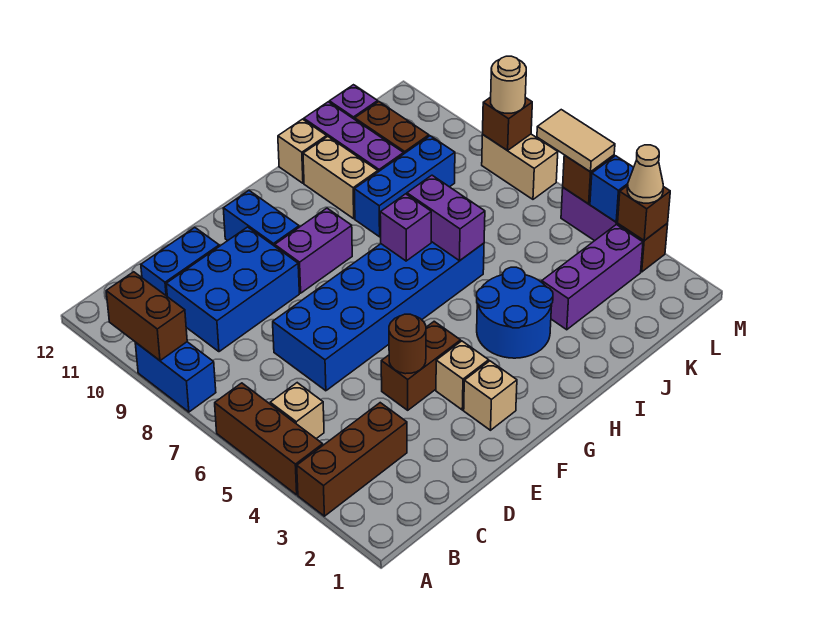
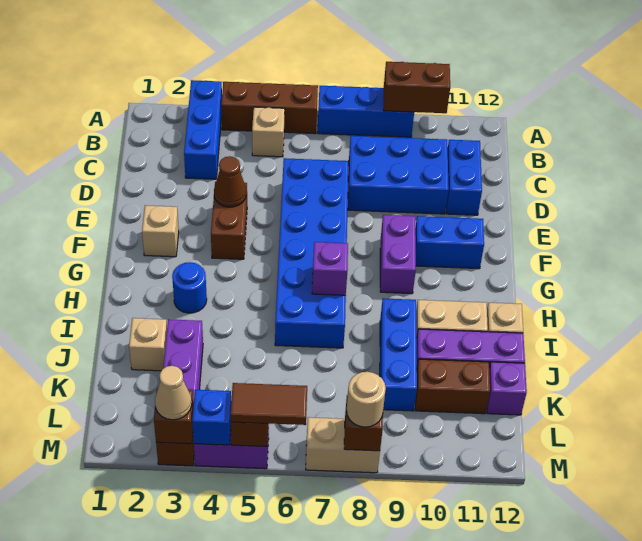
brown 1x3 brick [297,403,407,516] -> blue 1x3 brick [184,80,222,179]
blue 1x2 brick [135,342,216,412] -> blue 1x3 brick [318,86,414,137]
blue 2x3 brick [166,227,299,352] -> blue 2x3 brick turned to [348,136,449,214]
brown 1x1 round brick [389,314,426,374] -> brown 1x1 cone [214,156,246,207]
tan 1x1 brick [436,341,489,410] -> tan 1x1 brick moved to [129,318,167,371]
blue 2x2 round brick [477,267,553,358] -> blue 1x1 round brick [172,262,207,313]
purple 1x2 brick [407,175,485,261] -> none
tan 1x2 tile [537,110,615,172] -> brown 1x2 tile [231,383,307,425]

